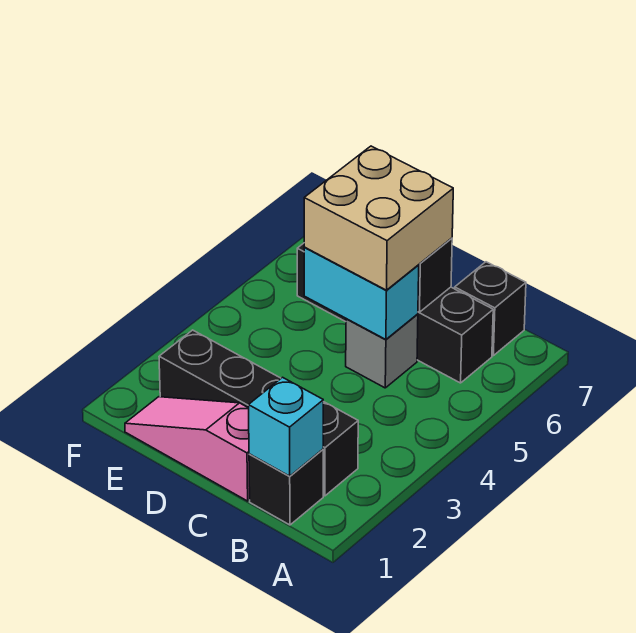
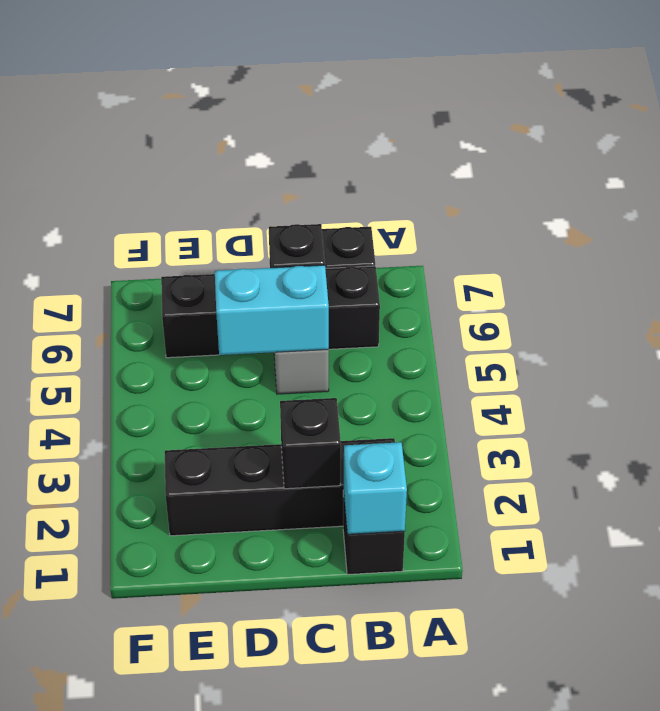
pink 1x3 slope [125,397,250,501] -> none
none -> black 1x1 brick [280,398,341,489]
tan 2x2 brick [304,146,453,290] -> none

